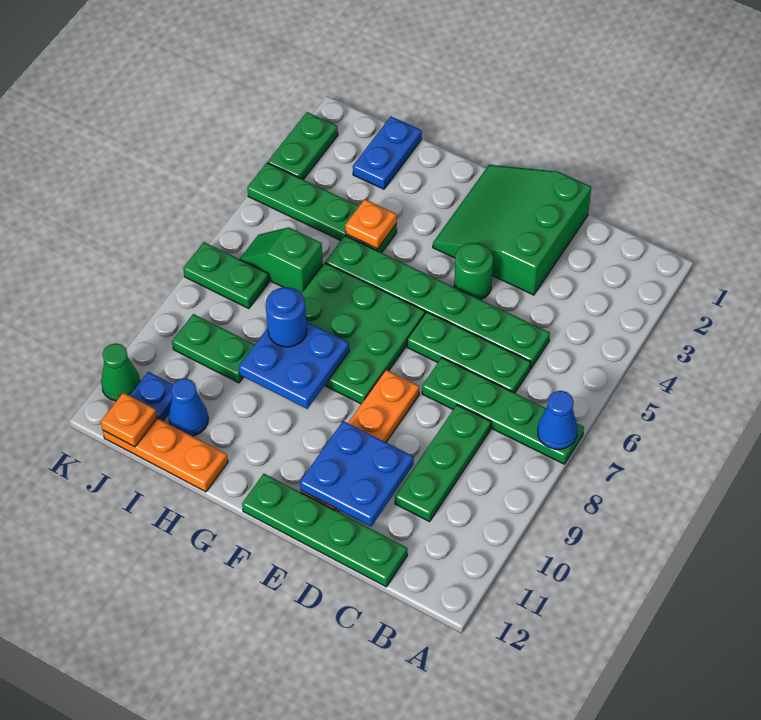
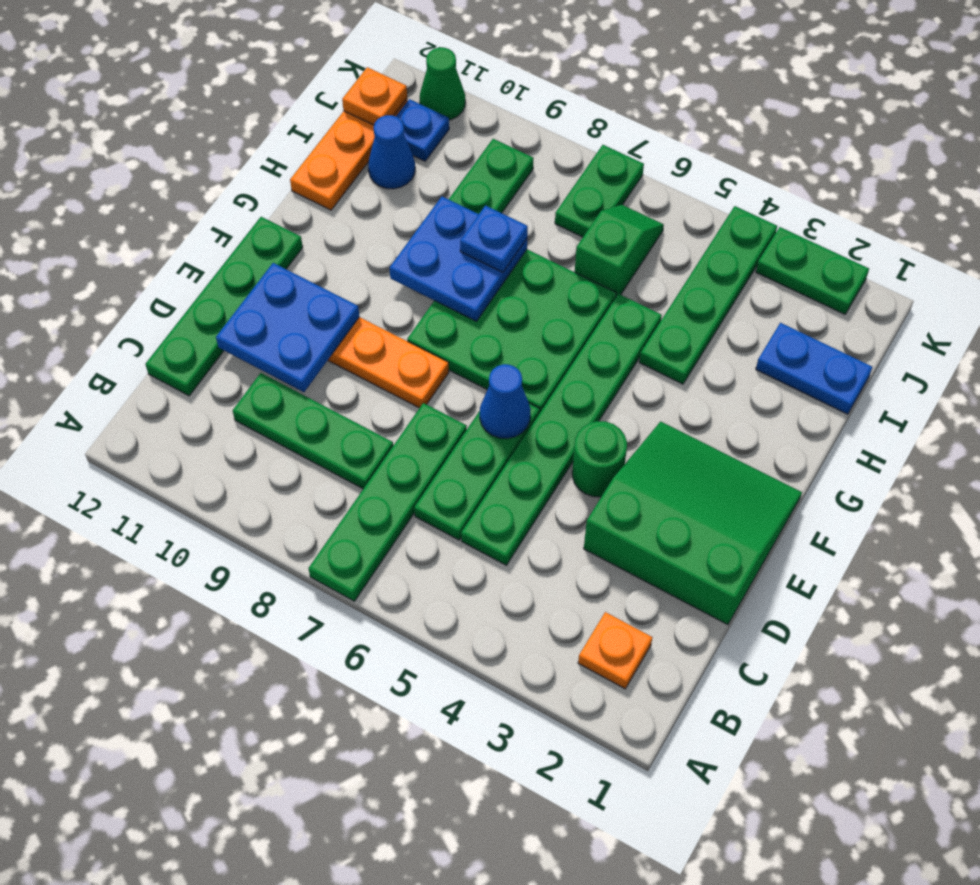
blue 1x1 cone [538,391,577,449] -> blue 1x1 cone moved to [480,364,531,439]
orange 1x1 plate [345,199,397,249] -> orange 1x1 plate moved to [578,612,652,689]
blue 1x1 round brick [266,287,307,347] -> blue 1x1 plate [460,206,528,272]

